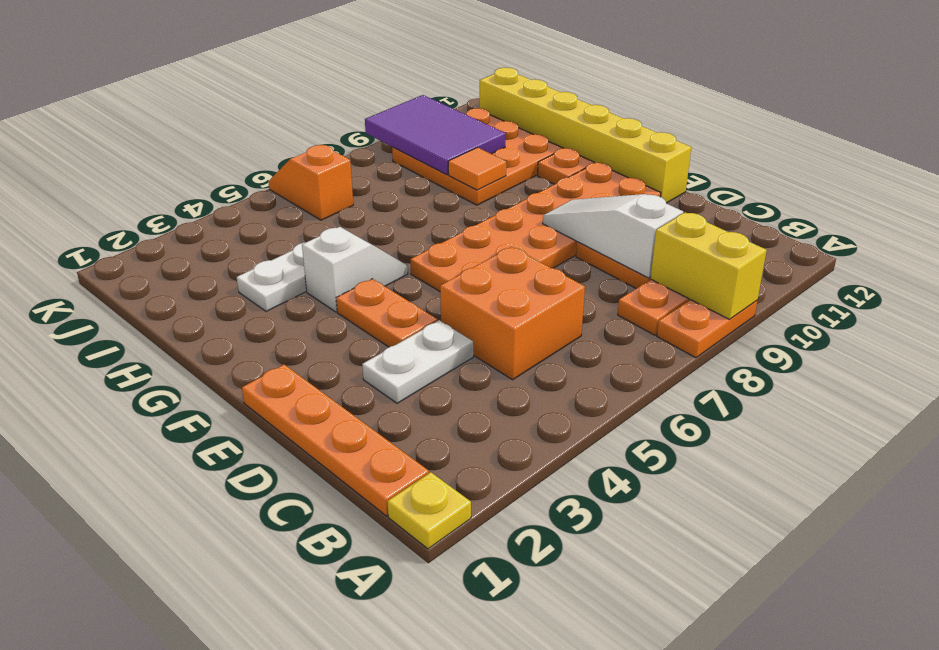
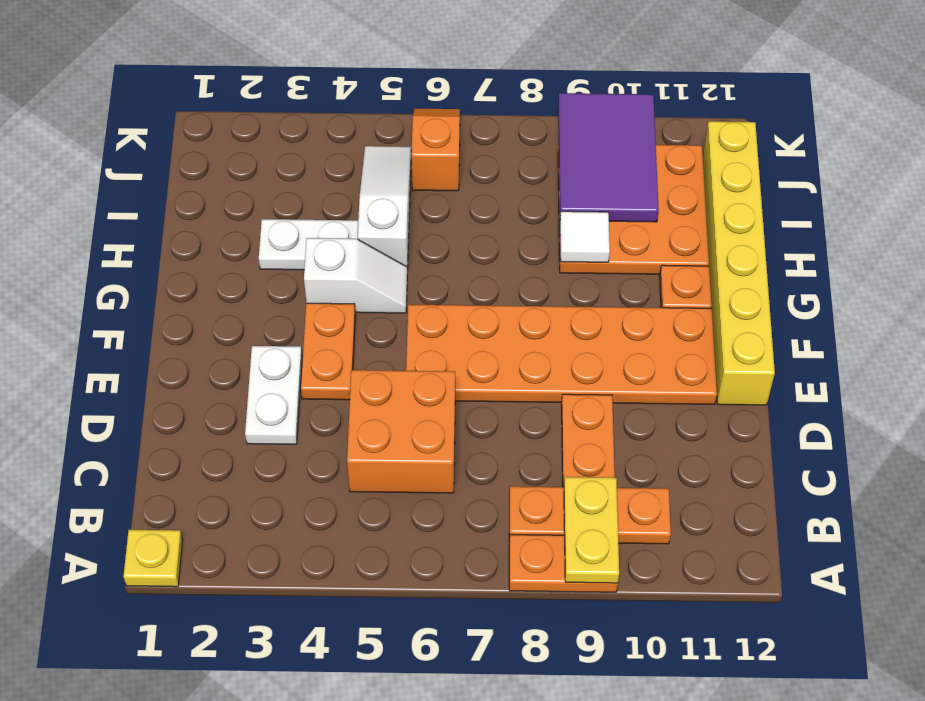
yellow 1x2 brick [651,212,767,319] -> yellow 1x2 plate [564,477,619,583]
orange 1x4 plate [242,365,429,516] -> none
white 1x3 slope [543,194,683,278] -> white 1x3 slope moved to [358,146,411,270]
white 1x2 plate [362,320,473,403] -> white 1x2 plate turned to [245,346,302,444]
orange 1x1 tile [448,148,506,190] -> white 1x1 tile [560,211,610,262]

